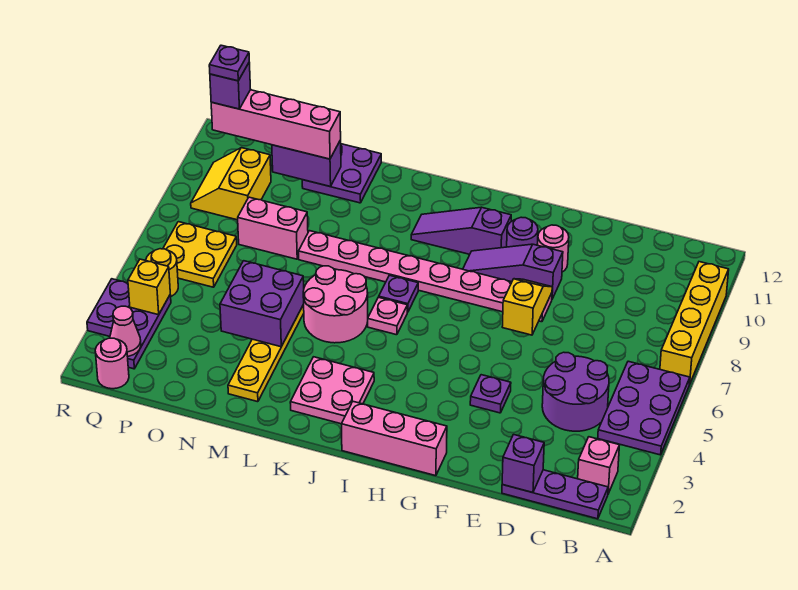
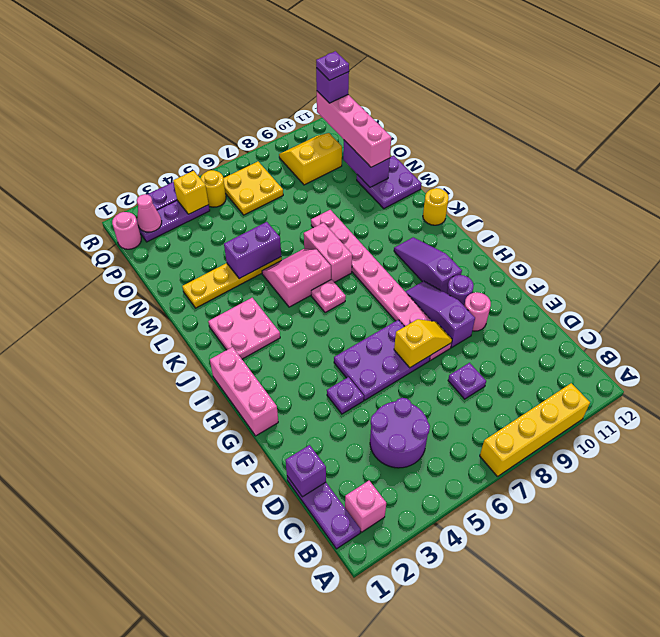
purple 2x3 plate [598,361,690,455] -> purple 2x3 plate moved to [334,320,430,400]
purple 1x1 plate [379,275,418,312] -> purple 1x1 plate moved to [448,363,486,399]
pink 2x2 round brick [303,266,368,343] -> pink 2x2 slope [262,249,331,307]
none -> yellow 1x1 round brick [423,188,449,225]
purple 2x2 brick [220,261,304,347] -> purple 1x2 brick [224,222,281,279]
pink 1x2 brick [238,197,308,259] -> pink 1x2 brick moved to [304,223,352,282]

